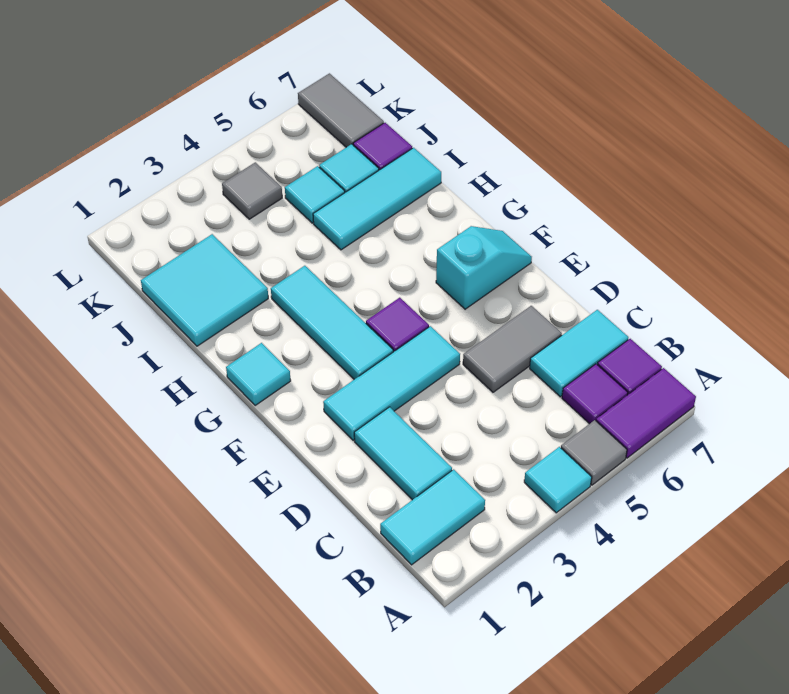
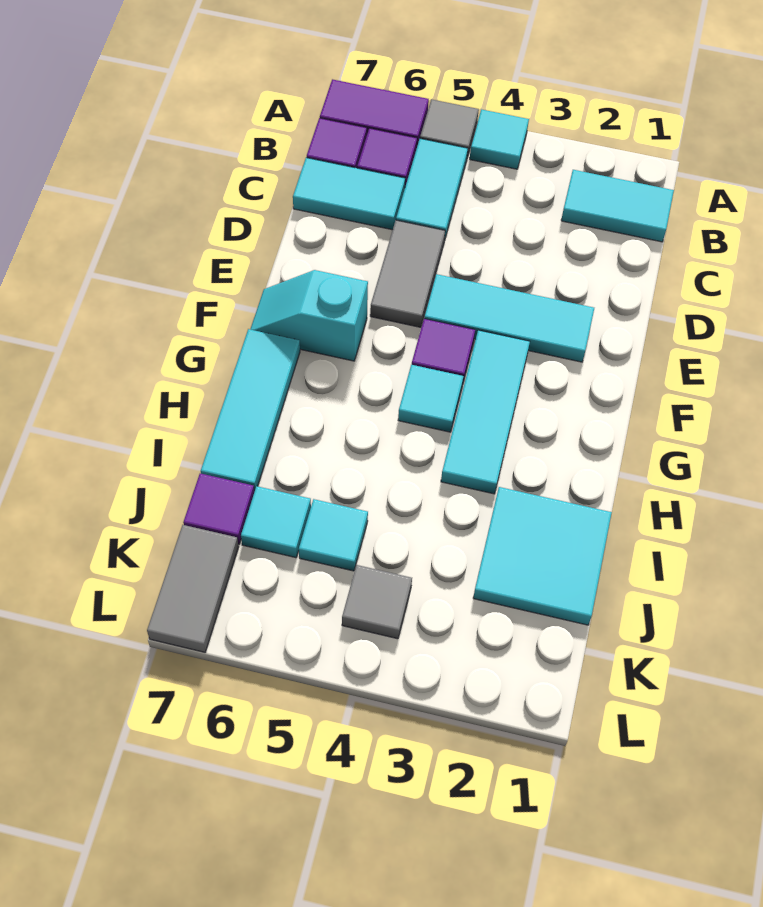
cyan 1x2 tile [354,407,452,500] -> cyan 1x2 tile moved to [396,139,468,240]
grey 1x2 tile [463,306,562,392] -> grey 1x2 tile turned to [370,220,445,327]
cyan 1x1 tile [226,343,291,406] -> cyan 1x1 tile moved to [398,365,464,432]
cyan 1x3 tile [313,148,441,250] -> cyan 1x3 tile turned to [201,329,300,492]

